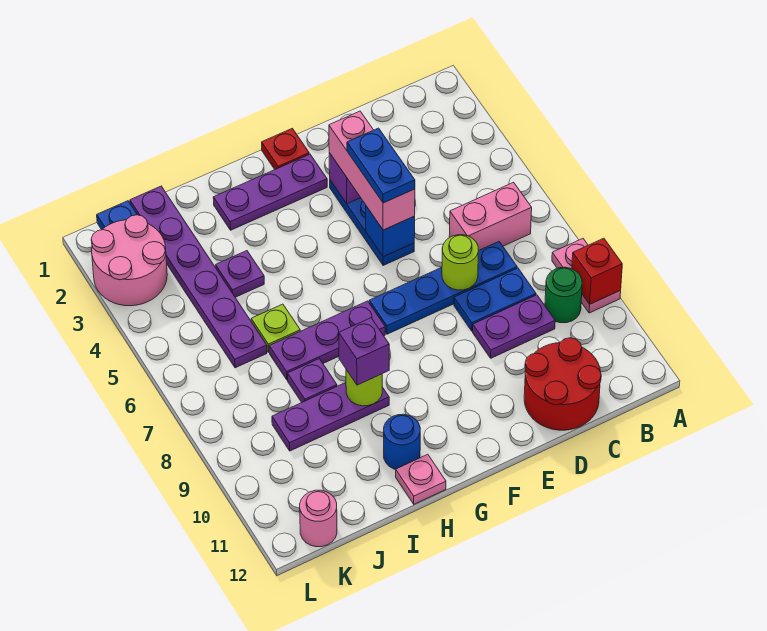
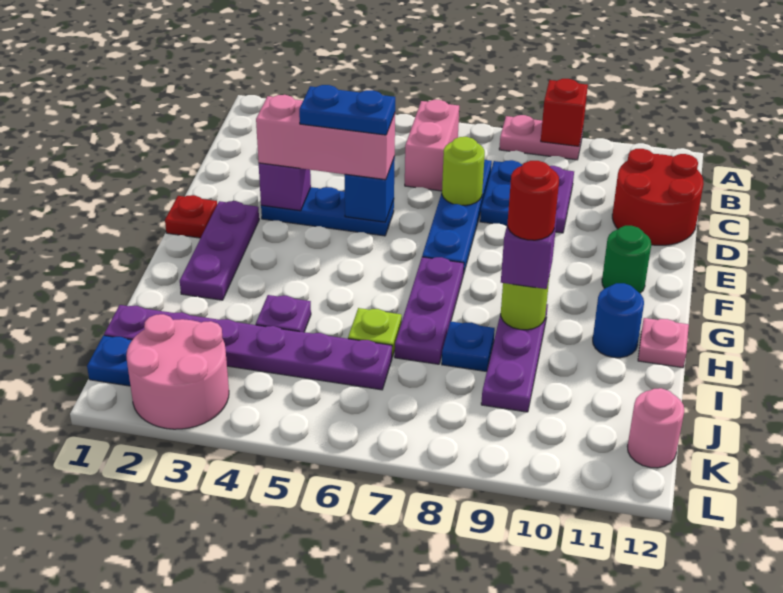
green 1x1 round brick [545,267,582,323] -> green 1x1 round brick moved to [602,226,651,293]
none -> red 1x1 round brick [508,161,559,240]
purple 1x1 plate [287,359,337,402] -> blue 1x1 plate [442,321,495,371]

